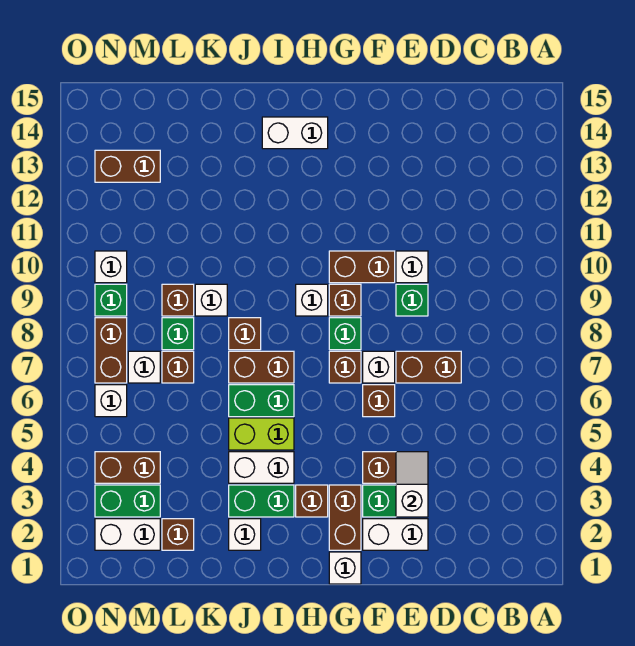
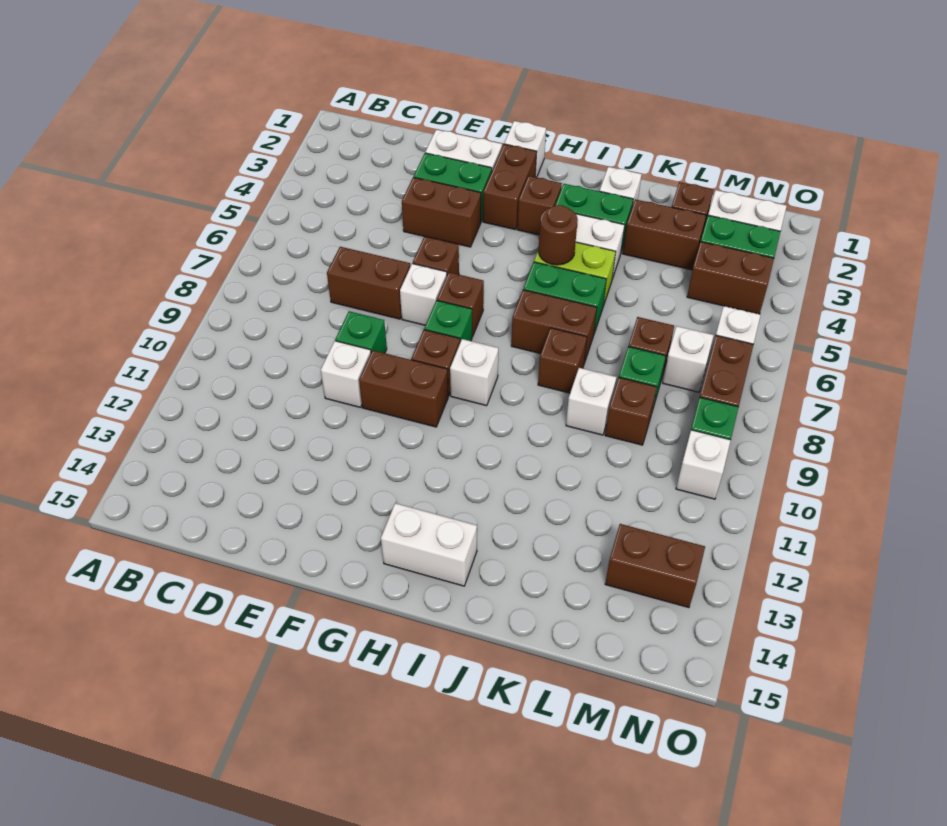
white 1x2 slope [396,452,428,517] -> none
none -> brown 1x1 round brick [538,205,578,265]
none -> brown 1x2 brick [623,199,706,270]

